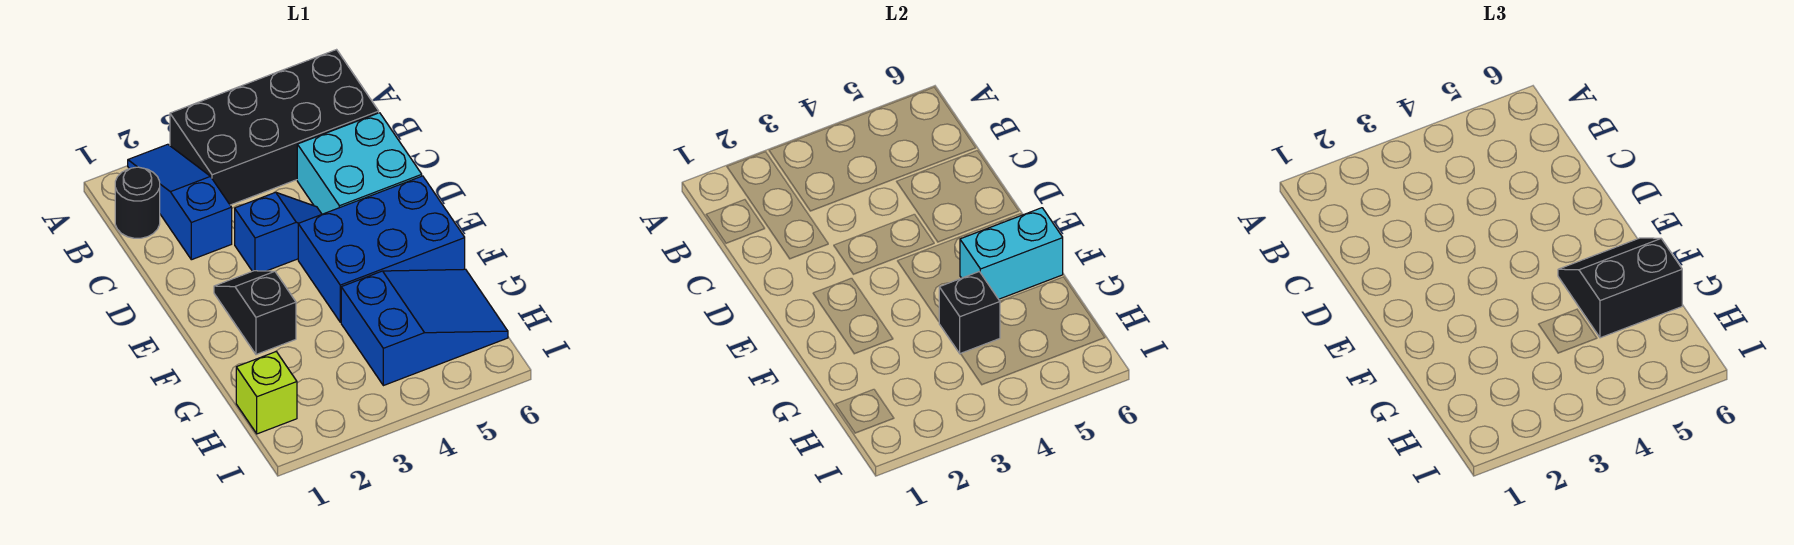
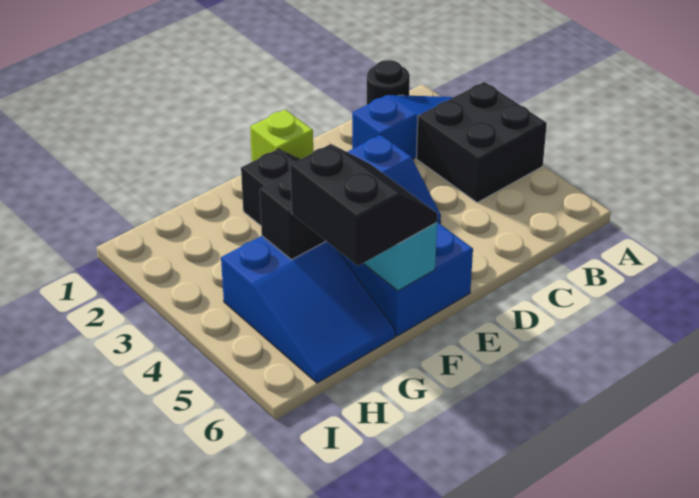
black 2x4 brick [170,50,379,205] -> black 2x2 brick [416,82,547,203]
cyan 2x2 brick [297,113,422,214] -> none
lime 1x1 brick [236,352,297,434] -> lime 1x1 brick moved to [250,110,313,162]

